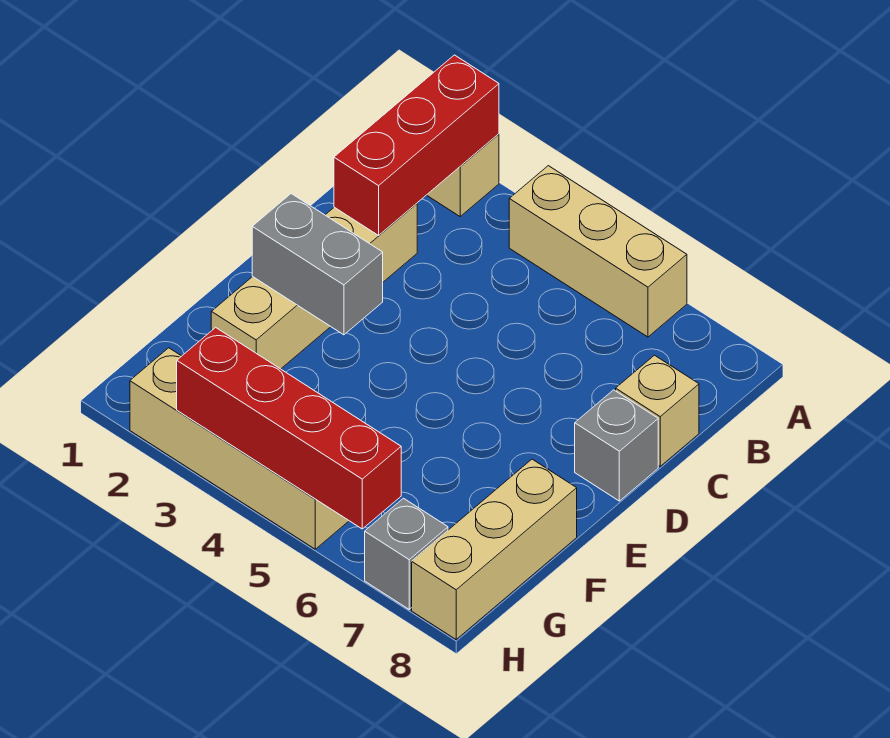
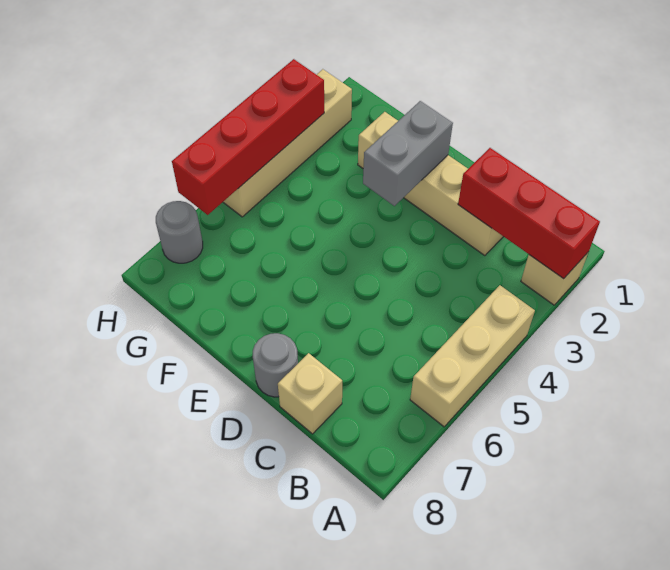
grey 1x1 brick [575,390,658,501] -> grey 1x1 round brick [253,333,298,397]
tan 1x3 brick [412,459,577,639] -> none
grey 1x1 brick [365,498,448,609] -> grey 1x1 round brick [156,201,203,263]

